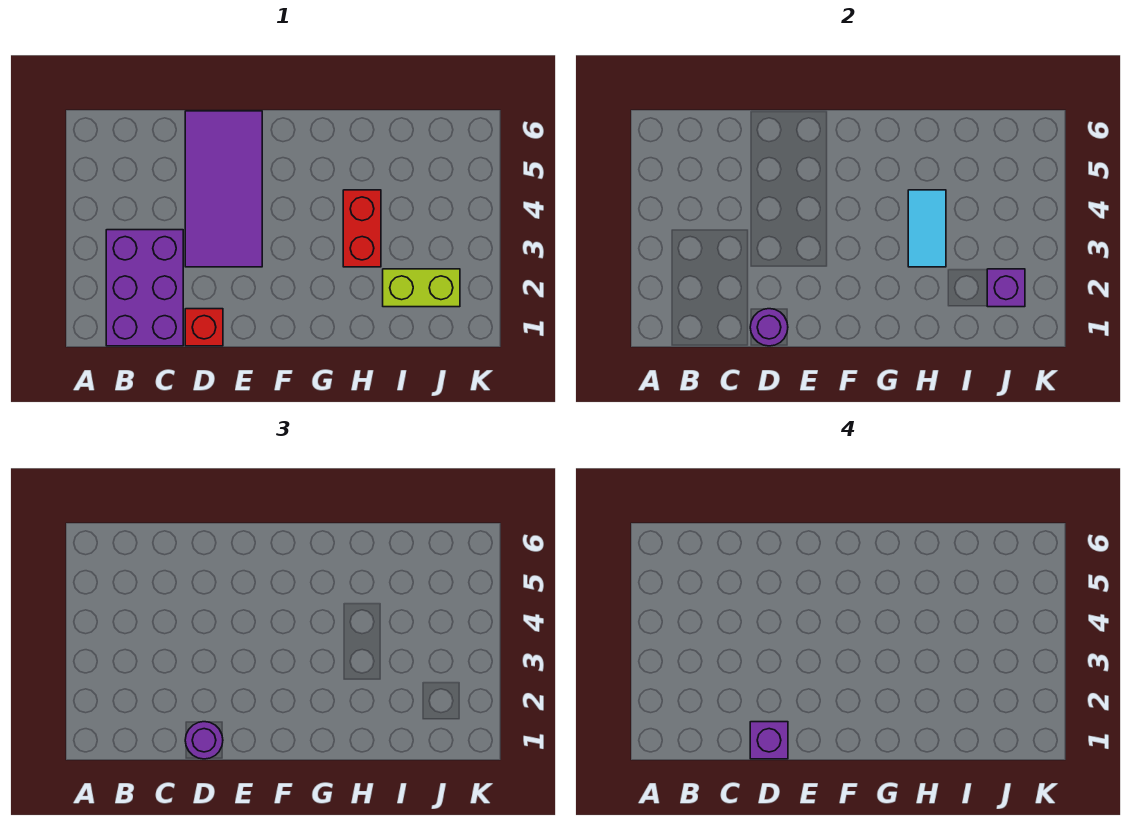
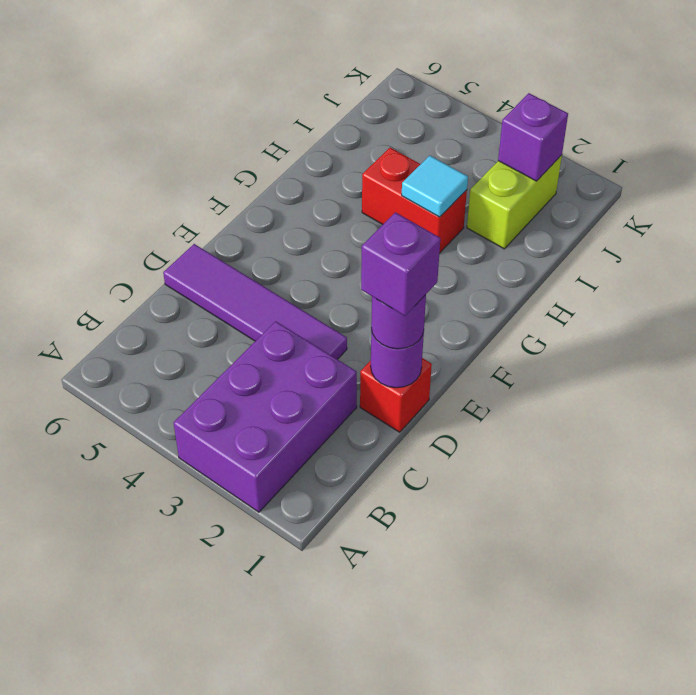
purple 2x3 brick [106,230,183,346] -> purple 2x3 brick turned to [174,321,357,512]
purple 2x4 tile [185,111,262,267] -> purple 1x4 tile [163,244,347,359]
cyan 1x2 tile [908,190,946,267] -> cyan 1x1 tile [402,156,468,217]

